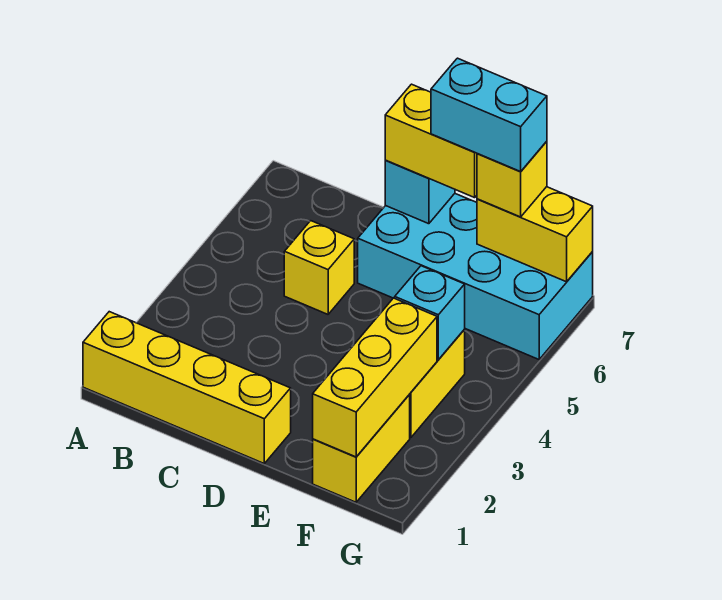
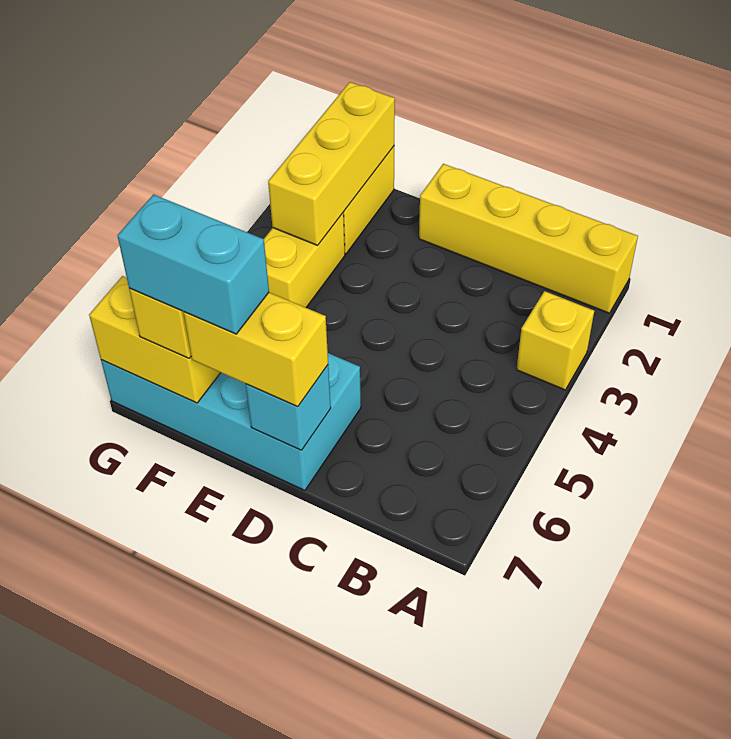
yellow 1x1 brick [284,221,354,314] -> yellow 1x1 brick moved to [517,291,594,390]
cyan 1x1 brick [395,266,465,359] -> none

